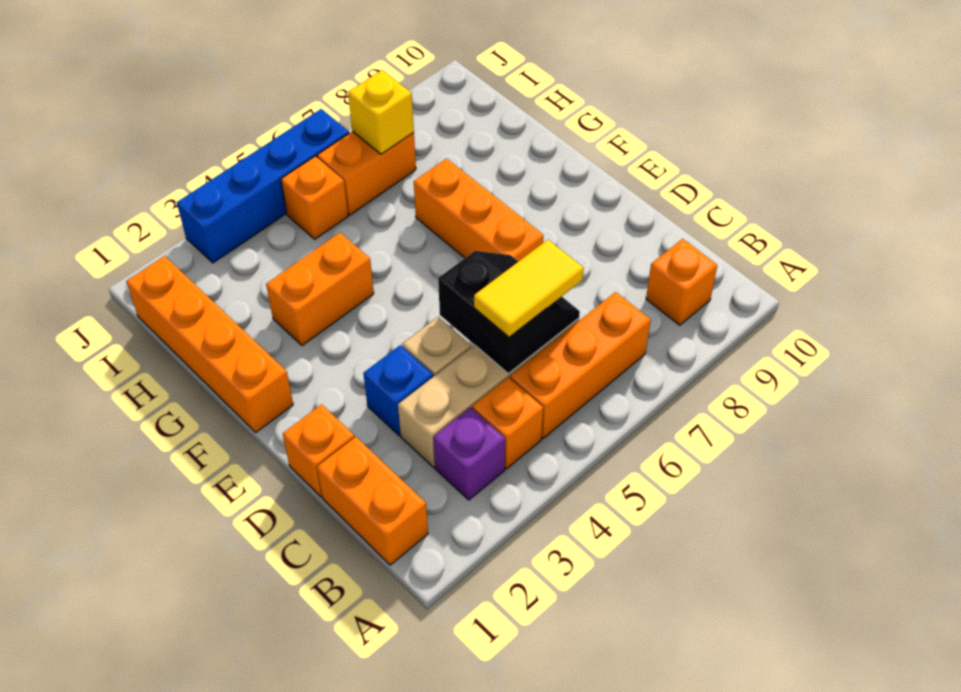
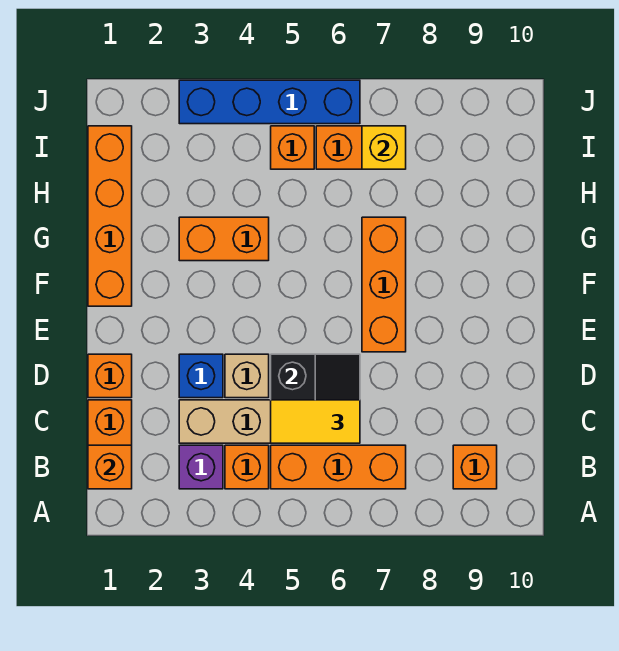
none -> orange 1x1 brick [88,445,132,489]

